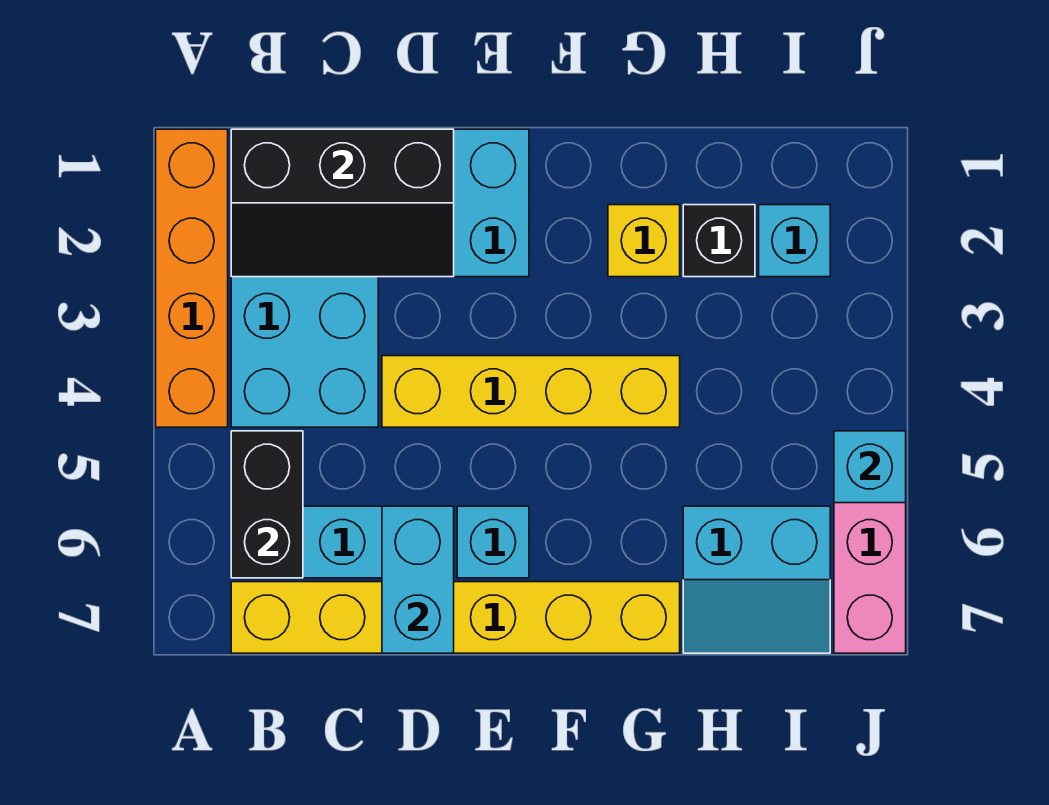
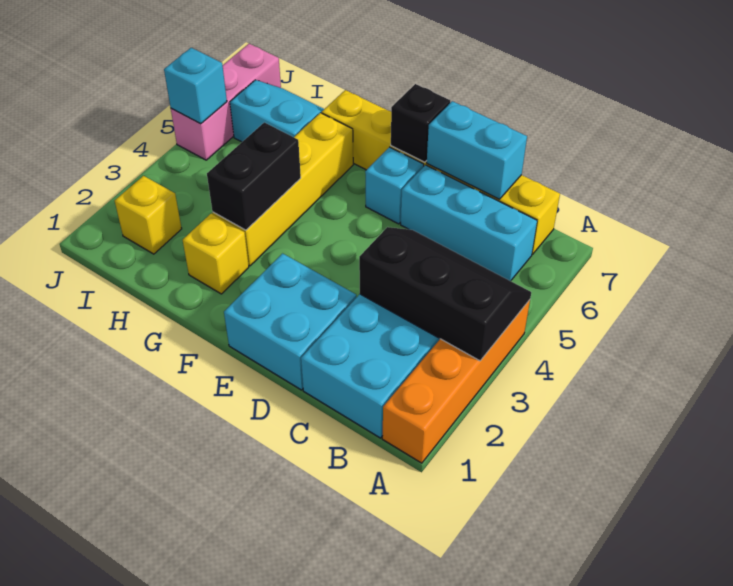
black 2x3 slope [231,129,454,277] -> black 2x3 slope moved to [359,227,531,361]
black 1x2 brick [231,431,303,578] -> black 1x2 brick moved to [207,122,301,230]
yellow 1x4 brick [382,356,680,427] -> yellow 1x4 brick turned to [213,113,353,266]
cyan 1x2 brick [382,506,454,653] -> cyan 1x2 brick turned to [427,101,527,199]
black 1x1 brick [683,205,755,277] -> black 1x1 brick moved to [391,84,450,162]
cyan 1x1 brick [759,205,830,277] -> yellow 1x1 brick [115,176,182,254]

